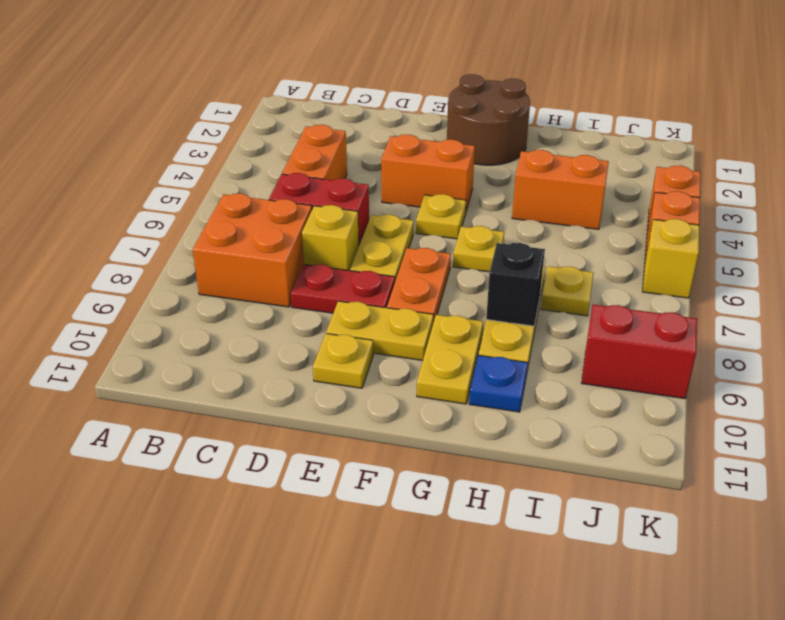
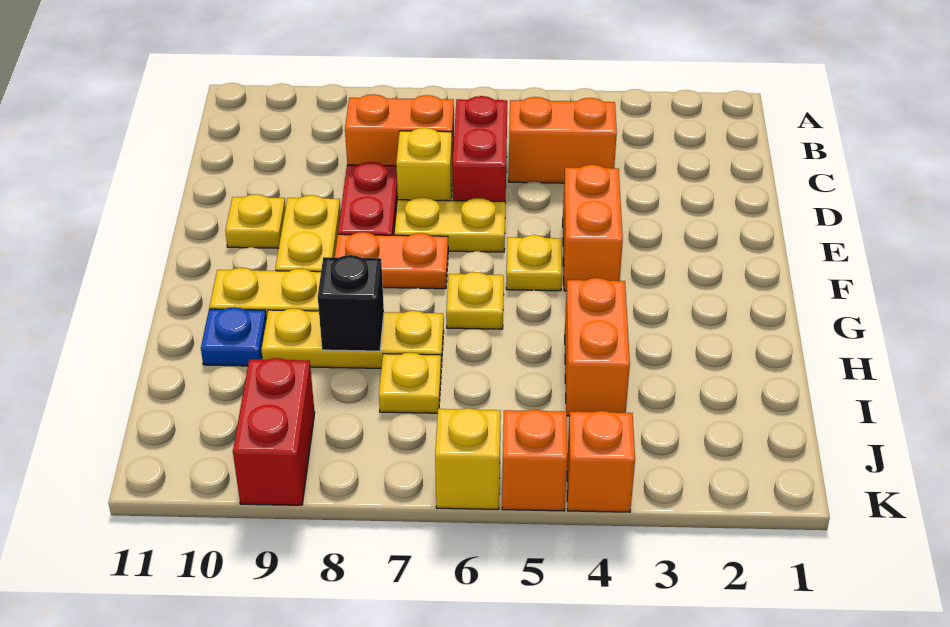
orange 2x2 brick [193,193,312,307] -> orange 1x2 brick [345,94,454,180]
brown 2x2 round brick [447,74,530,165] -> none

